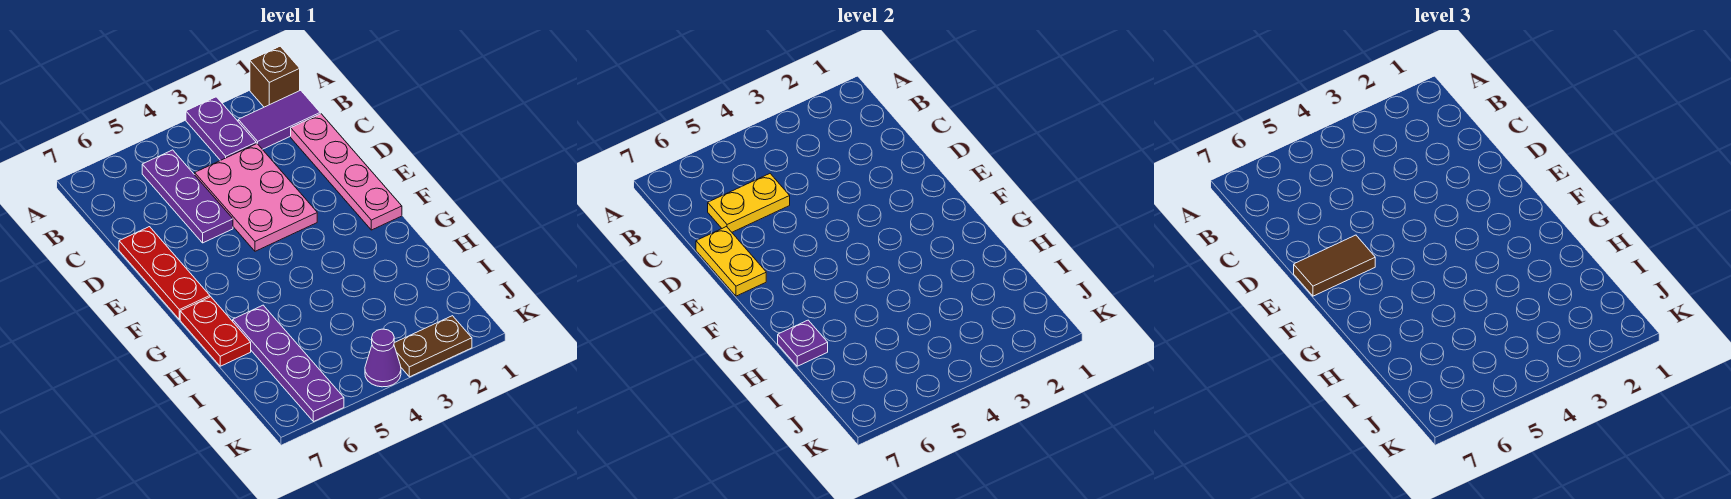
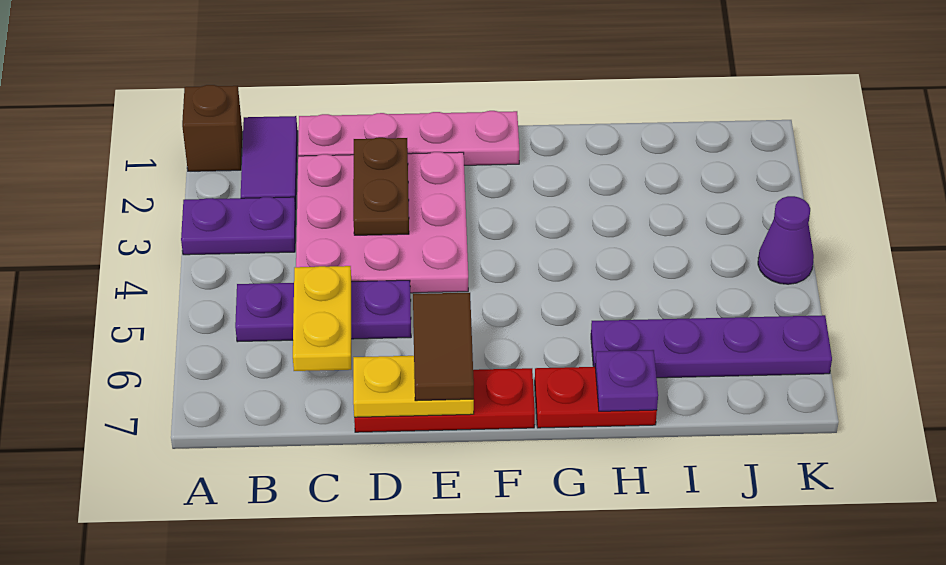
pink 2x3 plate [195,144,317,251] -> pink 3x3 plate [296,152,468,293]
brown 1x2 plate [394,316,472,377] -> brown 1x2 plate moved to [353,137,409,235]

